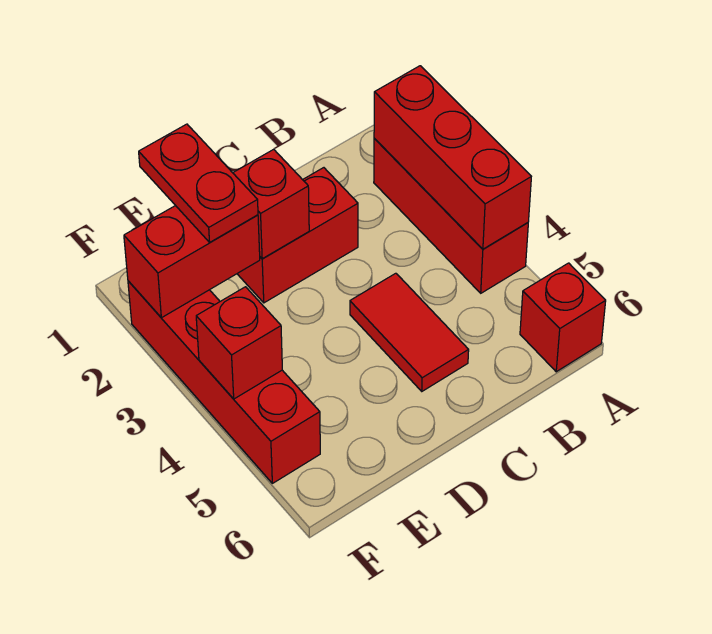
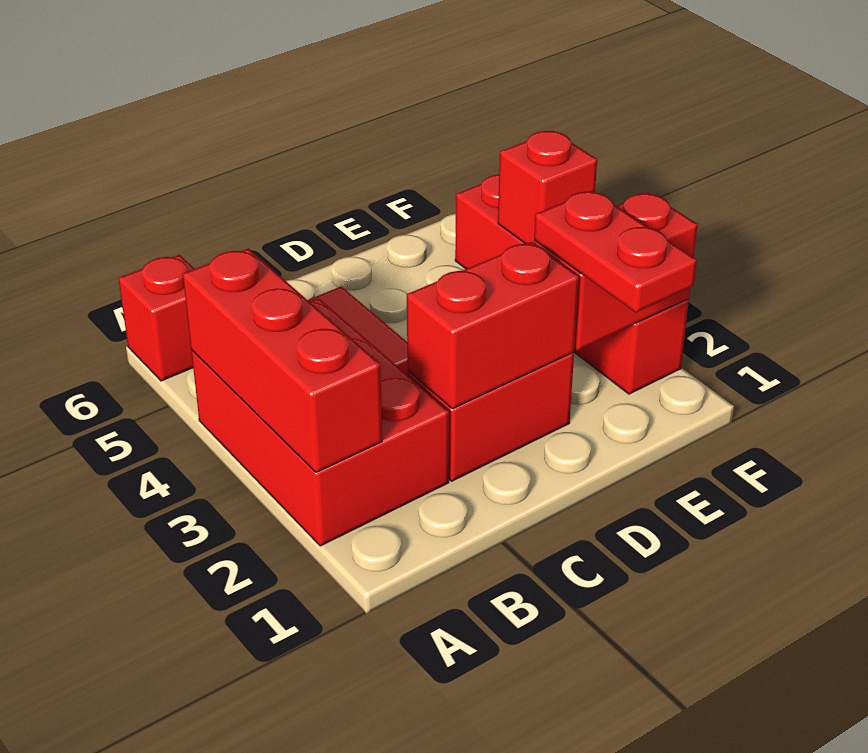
red 1x3 brick [374,139,528,293] -> red 2x3 brick [191,298,449,546]
red 1x1 brick [233,149,309,259] -> red 1x2 brick [407,242,579,409]

